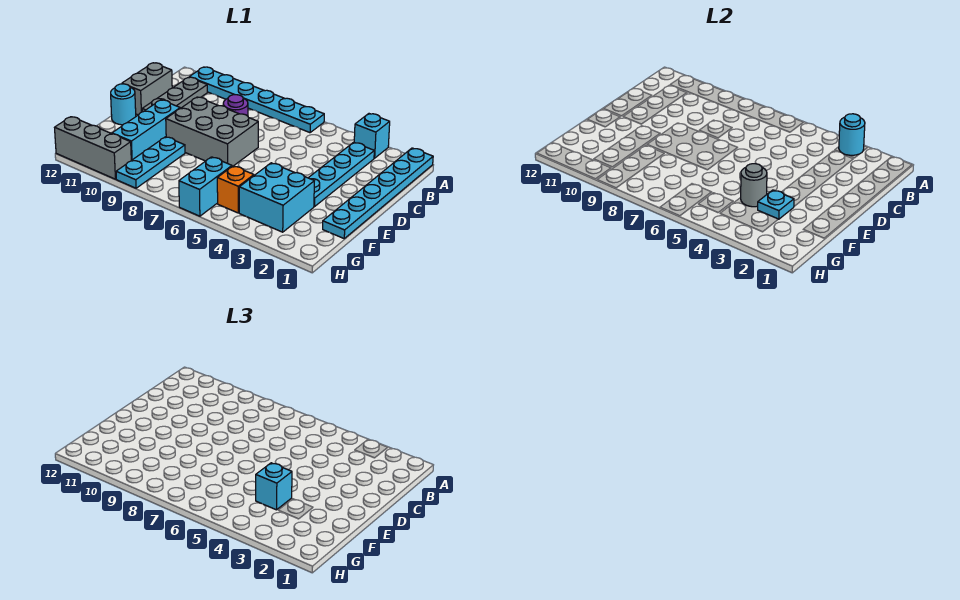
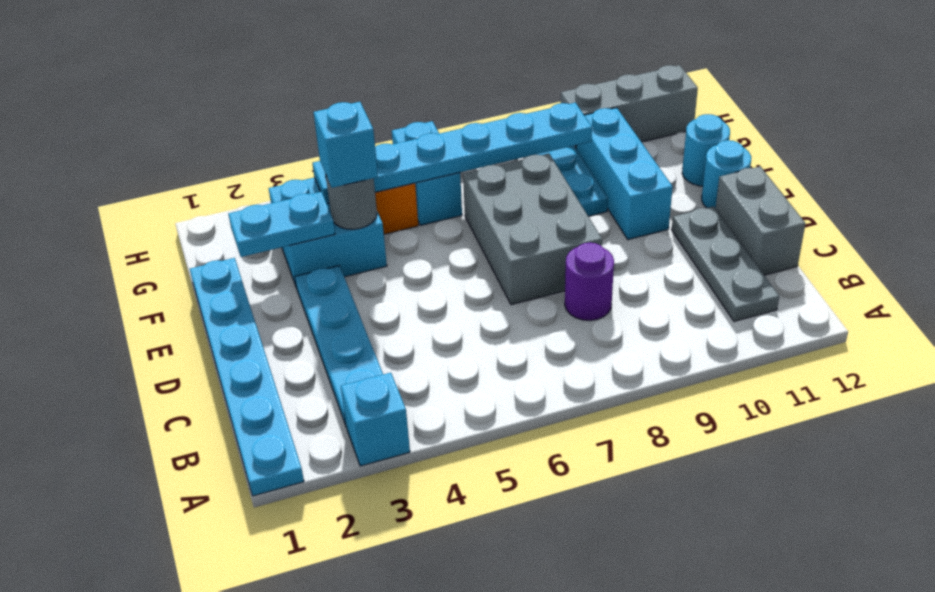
cyan 1x1 round brick [839,114,865,155] -> cyan 1x1 round brick moved to [682,114,730,186]
cyan 1x6 plate [189,67,324,133] -> cyan 1x6 plate moved to [313,103,592,204]
grey 2x3 brick [166,97,258,166] -> grey 2x3 brick turned to [463,153,602,305]
cyan 1x1 plate [758,190,794,219] -> cyan 1x2 plate [229,192,335,257]

